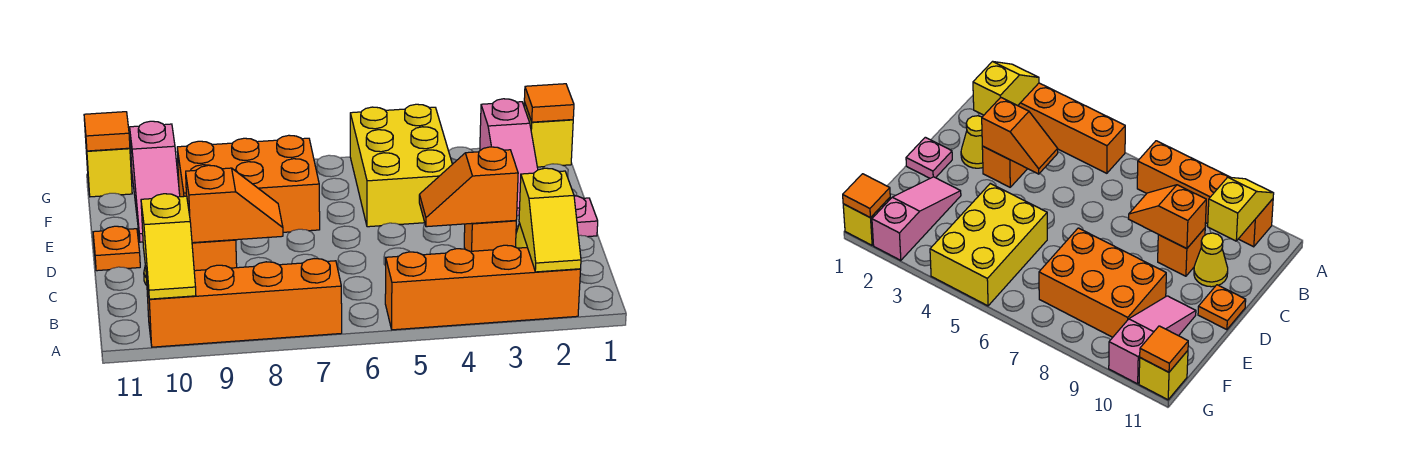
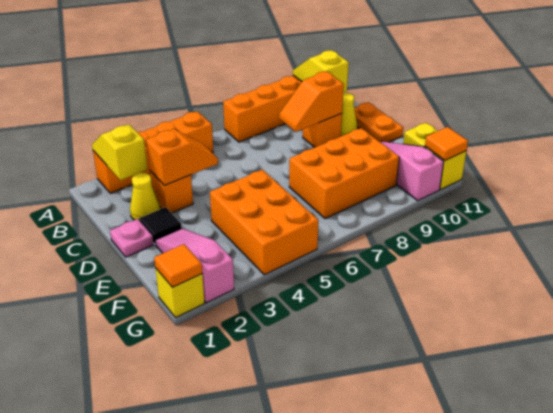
none -> black 1x1 tile [139,207,182,244]
orange 1x1 plate [93,226,140,271] -> orange 1x2 plate [354,102,403,142]
yellow 2x3 brick [350,104,452,227] -> orange 2x3 brick [210,170,318,275]
yellow 1x1 brick [85,136,132,197] -> yellow 1x2 brick [403,123,466,190]

